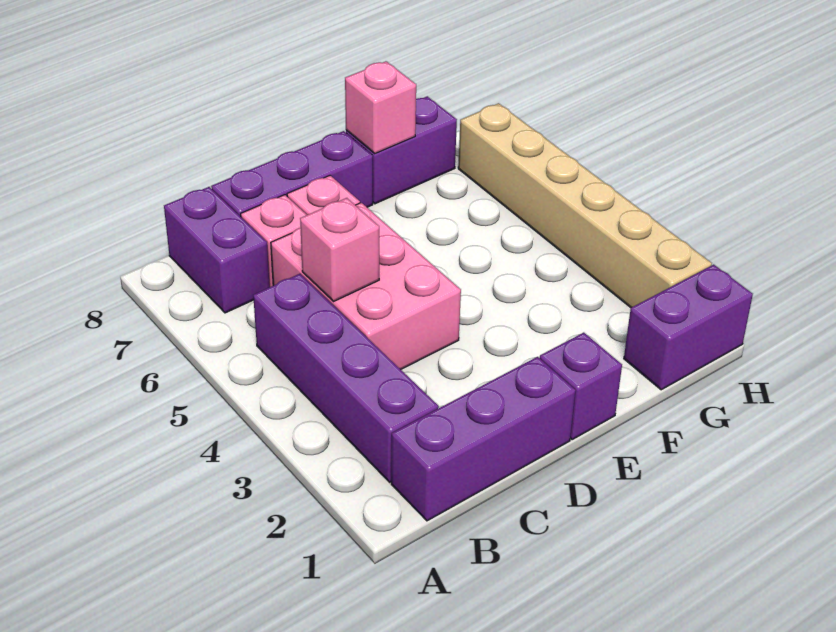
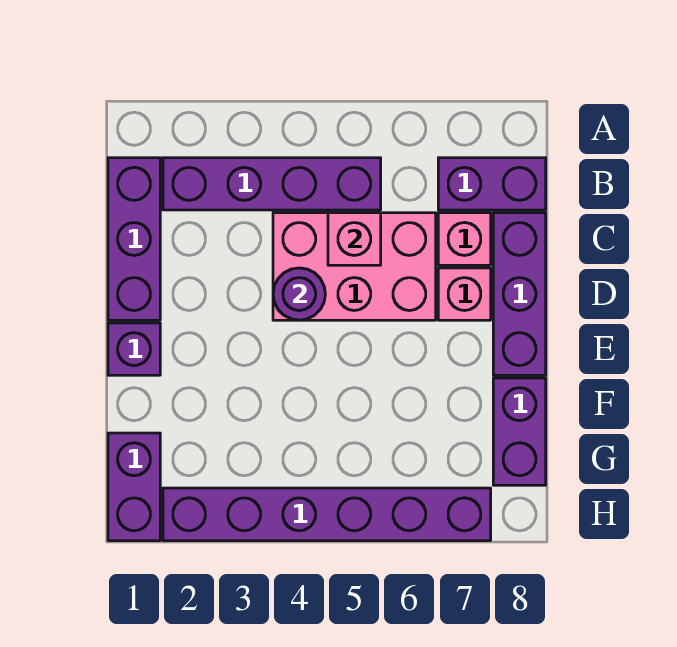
none -> purple 1x1 round brick [273,268,325,320]
pink 1x1 brick [345,61,416,154] -> none
tan 1x6 brick [458,103,712,308] -> purple 1x6 brick [163,488,491,541]

